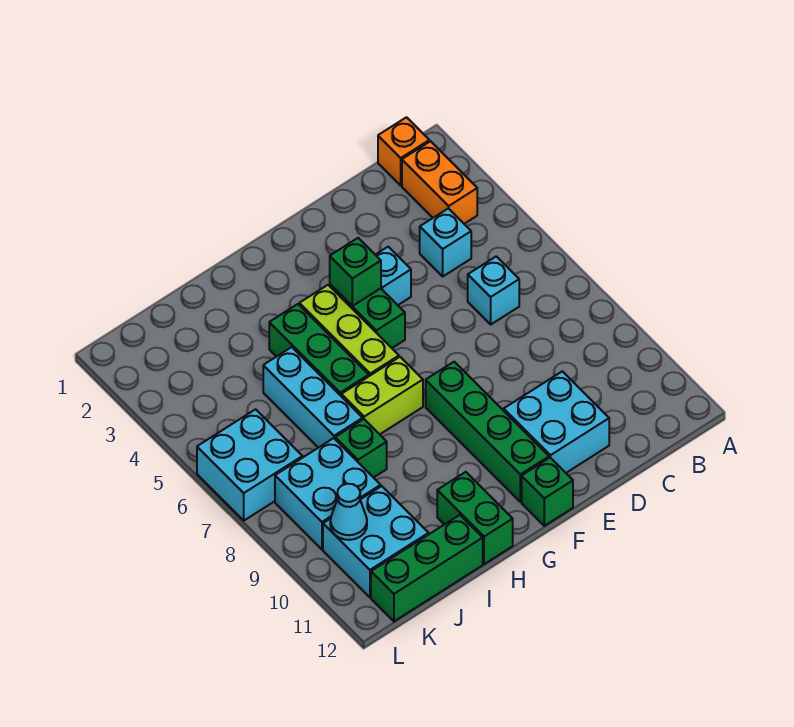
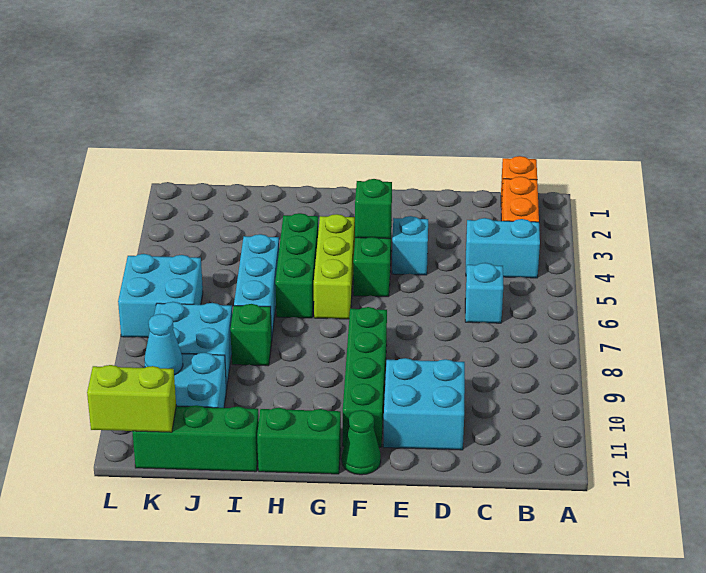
cyan 1x1 brick [420,208,471,276] -> cyan 1x2 brick [466,218,540,278]
green 1x1 brick [522,458,573,526] -> green 1x1 cone [342,410,381,475]
lime 1x2 brick [341,357,423,434] -> lime 1x2 brick moved to [87,365,176,432]
green 1x2 brick [437,472,513,564] -> green 1x2 brick turned to [257,408,341,474]

